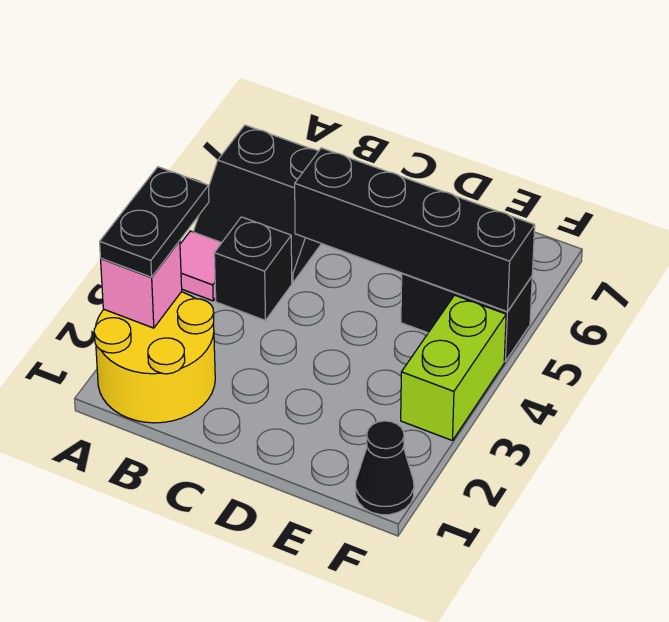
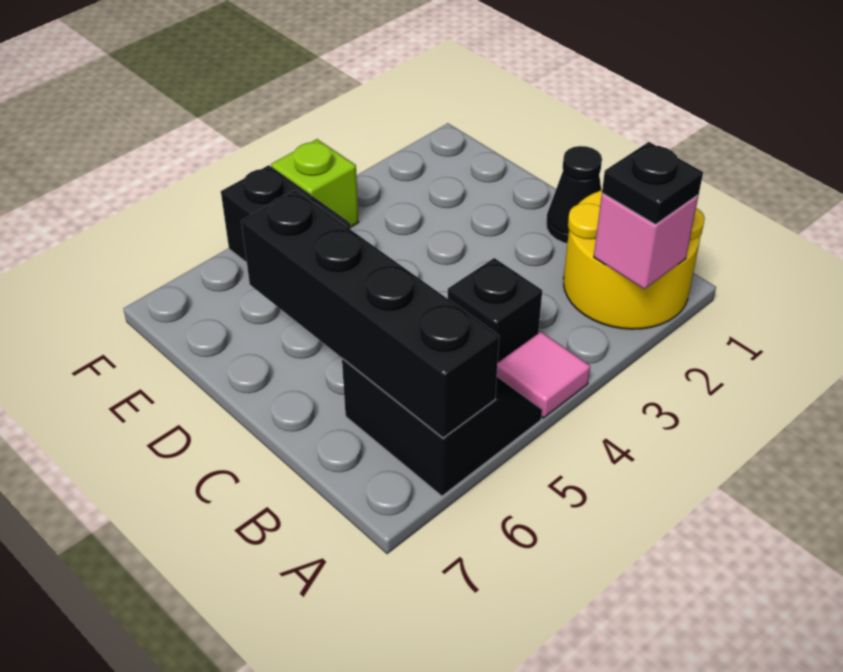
black 1x2 plate [100,167,209,277] -> black 1x1 plate [602,142,703,225]
black 1x4 brick [295,148,535,312] -> black 1x4 brick moved to [241,190,499,438]
black 1x1 cone [356,421,414,515] -> black 1x1 cone moved to [546,146,602,244]
lime 1x2 brick [401,295,506,441] -> lime 1x1 brick [271,139,359,227]

